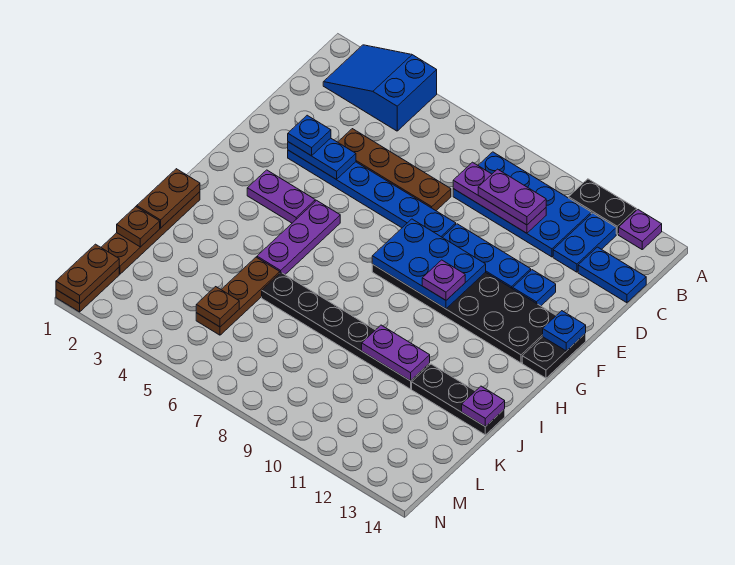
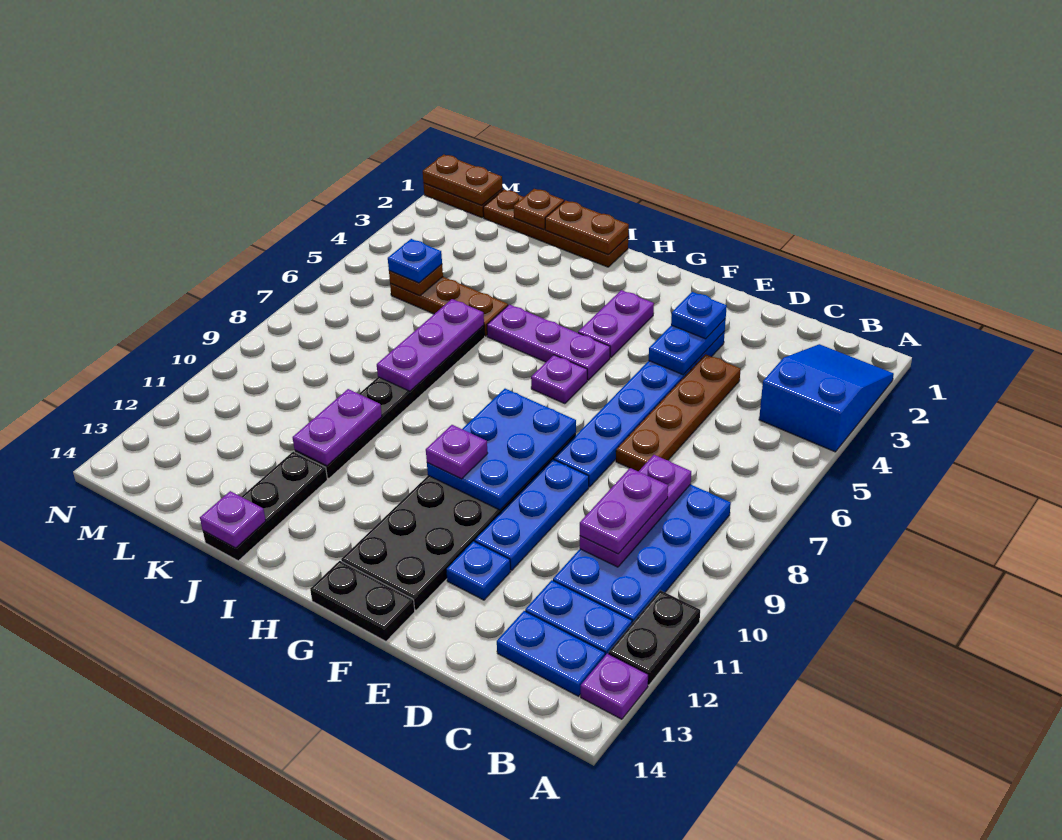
blue 1x2 plate [578,247,646,303] -> blue 1x2 plate turned to [497,611,605,696]
blue 1x1 plate [543,311,586,351] -> blue 1x1 plate moved to [388,239,442,283]
none -> purple 1x1 plate [531,355,587,404]
none -> purple 1x3 plate [377,299,484,391]

